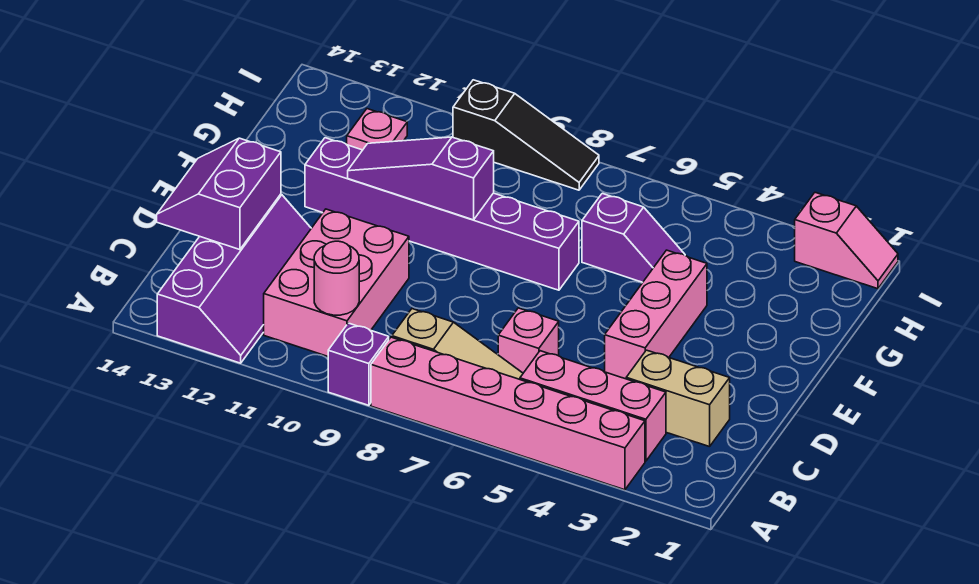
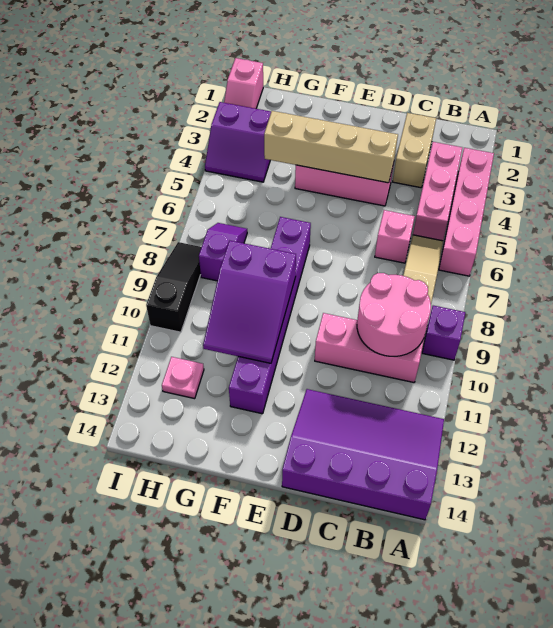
pink 1x6 brick [371,337,645,490] -> pink 1x4 brick [439,148,494,276]
purple 2x4 slope [157,194,311,363] -> purple 3x4 slope [282,389,444,520]
pink 2x3 brick [264,209,409,356] -> pink 1x3 brick [315,313,425,382]
pink 1x1 round brick [314,241,359,315] -> pink 2x2 round brick [357,273,431,356]
purple 2x2 slope [157,138,281,250] -> purple 2x2 slope moved to [205,102,271,182]
none -> tan 1x4 brick [264,111,398,183]
purple 1x3 slope [348,137,494,220] -> purple 2x3 slope [203,241,296,363]
purple 1x2 slope [582,193,685,282] -> purple 1x2 slope moved to [199,223,247,281]
pink 1x2 slope [795,193,898,289] -> pink 1x2 slope turned to [224,58,263,109]

